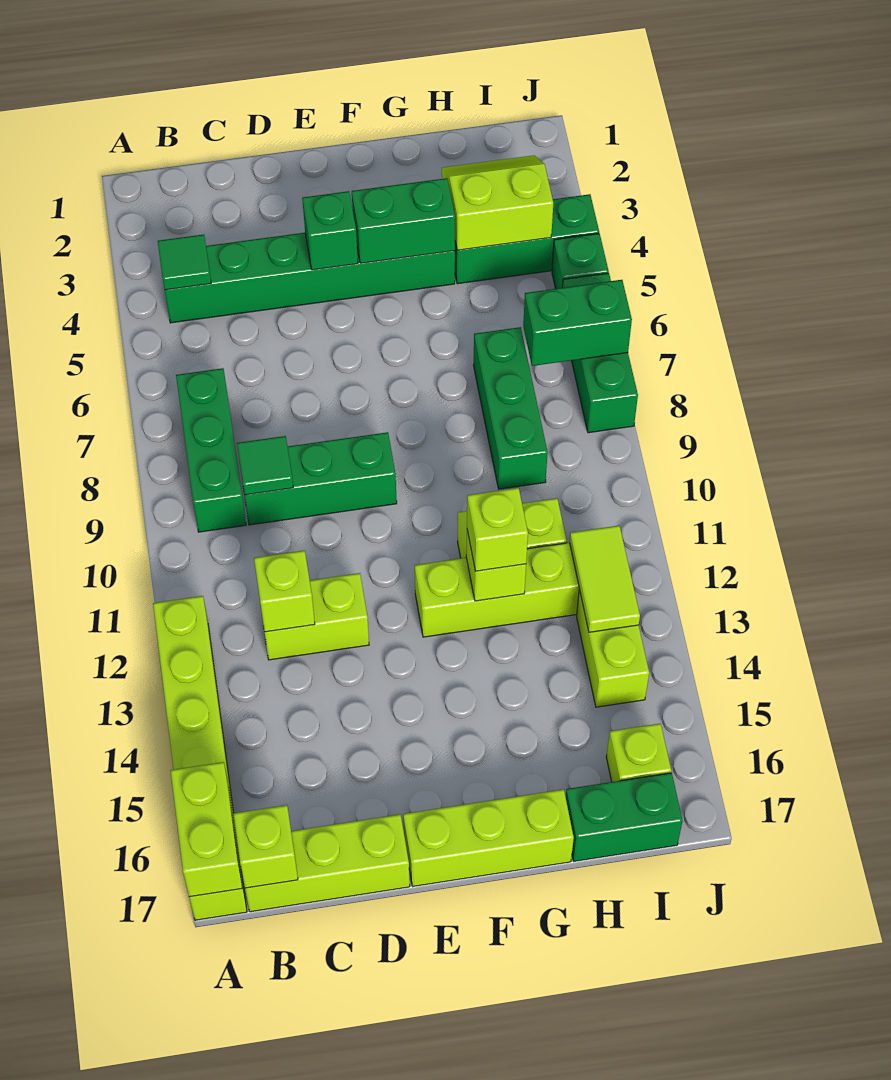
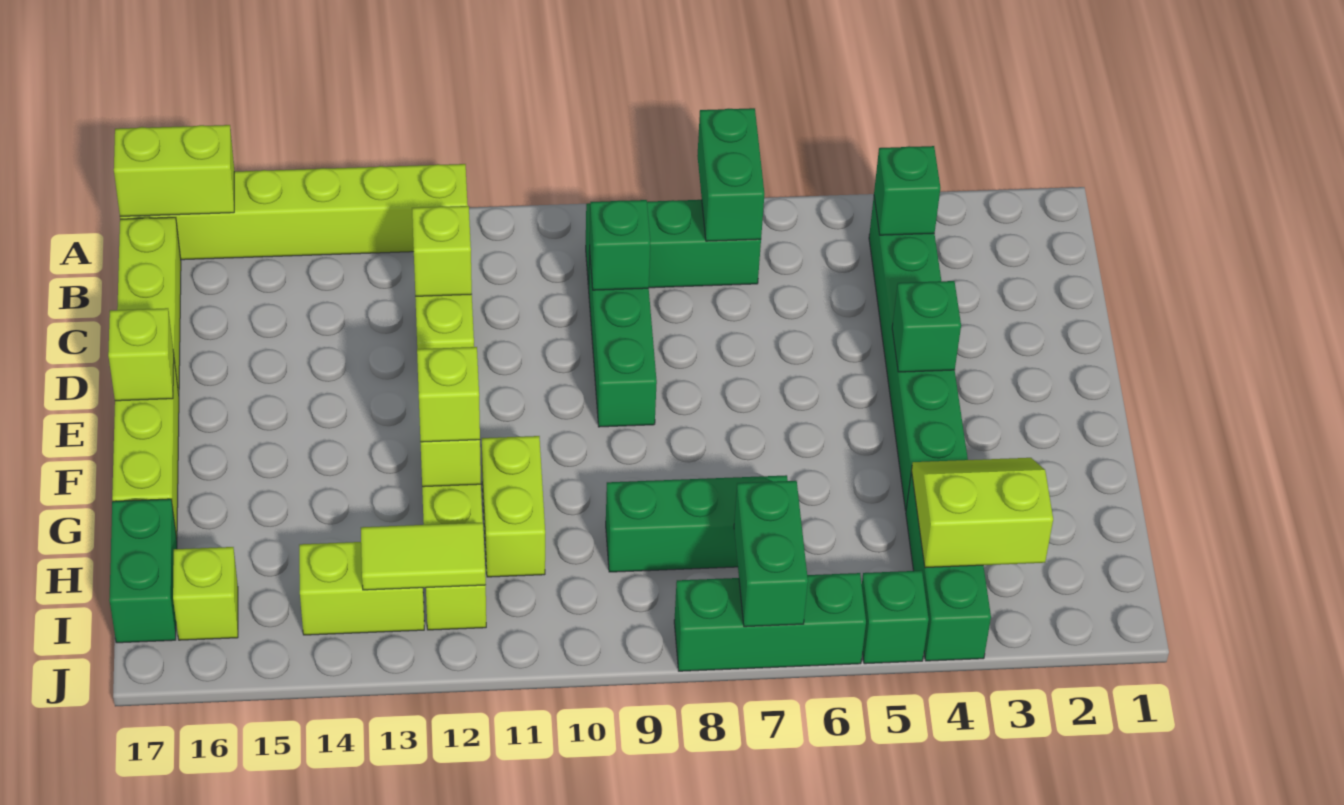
green 1x1 tile [158,235,211,290] -> green 1x1 brick [874,146,940,235]
lime 1x1 brick [234,805,298,888] -> lime 1x1 brick moved to [108,308,174,401]
green 1x1 tile [237,436,293,495] -> green 1x1 brick [589,200,650,290]
green 1x2 brick [352,178,455,263] -> green 1x2 brick moved to [697,108,764,241]
lime 2x2 slope [442,155,553,250] -> lime 2x2 slope turned to [912,458,1053,568]

